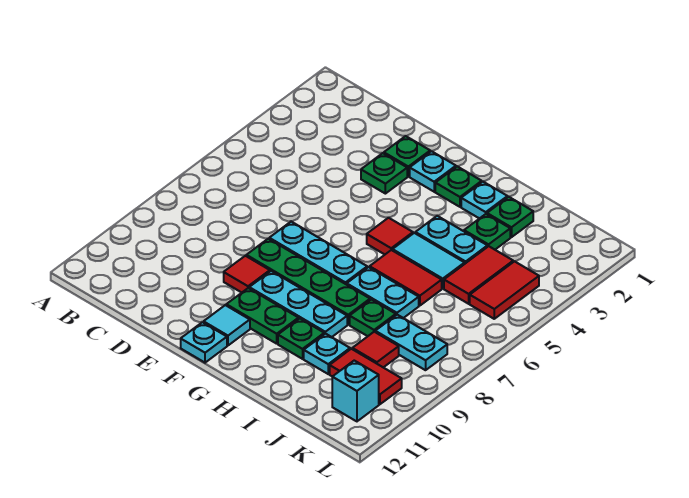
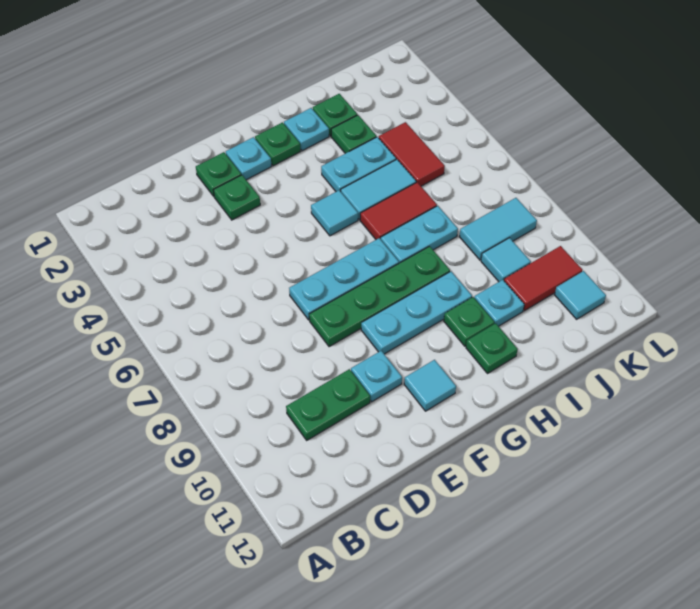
red 1x1 tile [224,256,270,293] -> none
green 1x2 plate [226,288,299,344] -> green 1x2 plate moved to [286,369,370,440]
cyan 1x1 plate [181,322,227,363] -> cyan 1x1 plate moved to [351,351,402,402]
red 1x1 tile [367,218,413,254] -> cyan 1x1 tile [311,190,358,236]
green 1x1 plate [350,299,396,336] -> green 1x1 plate moved to [466,323,518,373]
cyan 1x2 plate [375,315,447,370] -> cyan 1x2 tile [459,198,537,260]
red 1x1 tile [352,332,399,367] -> cyan 1x1 tile [481,238,531,282]
red 1x2 tile [470,261,539,319] -> none
cyan 1x1 brick [332,361,379,421] -> cyan 1x1 tile [555,271,606,319]

